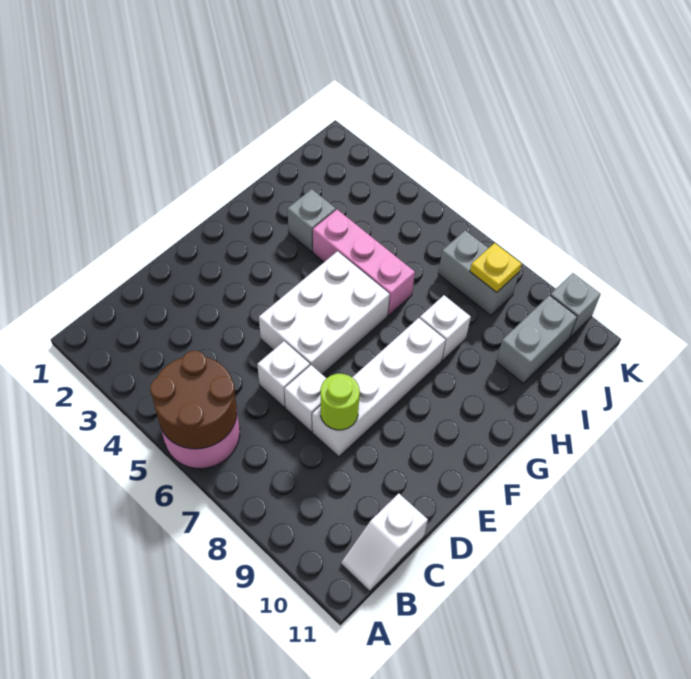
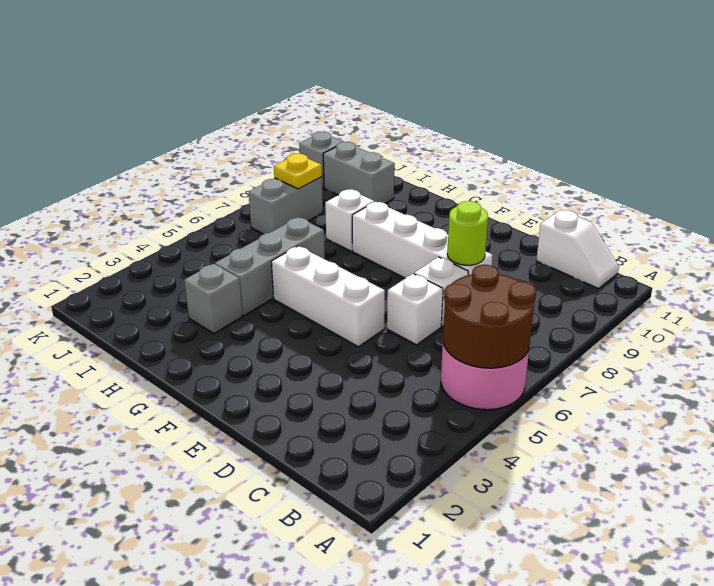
white 2x3 brick [259,251,390,374] -> white 1x3 brick [271,246,385,347]
pink 1x3 brick [313,210,415,316] -> grey 1x3 brick [215,217,325,316]

